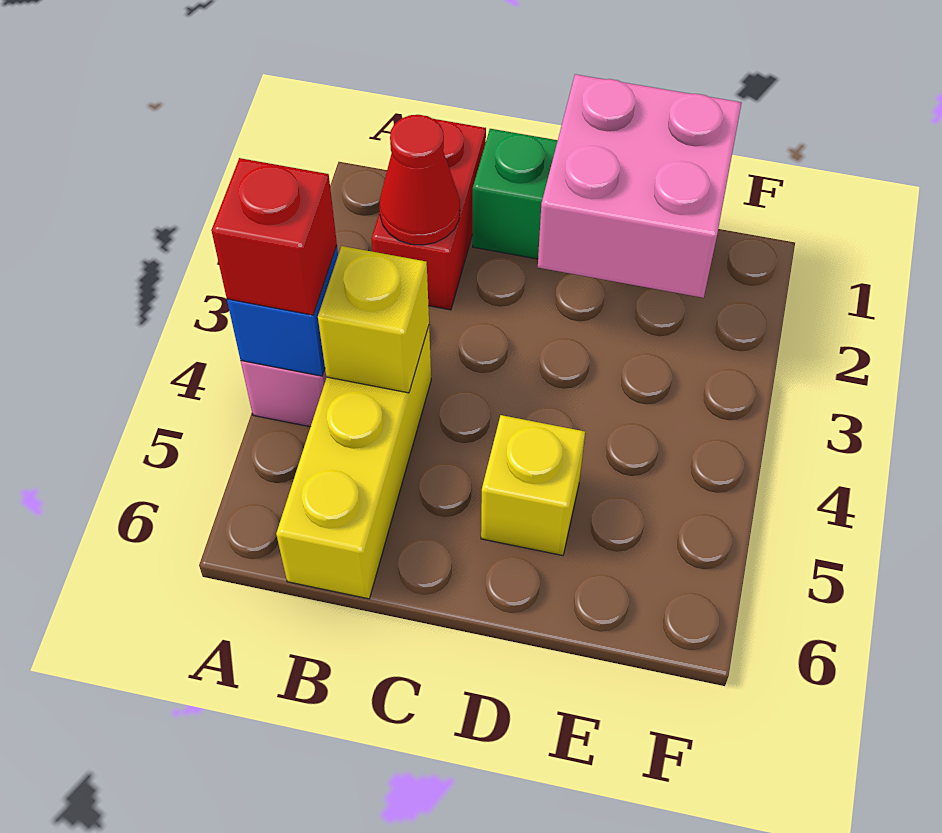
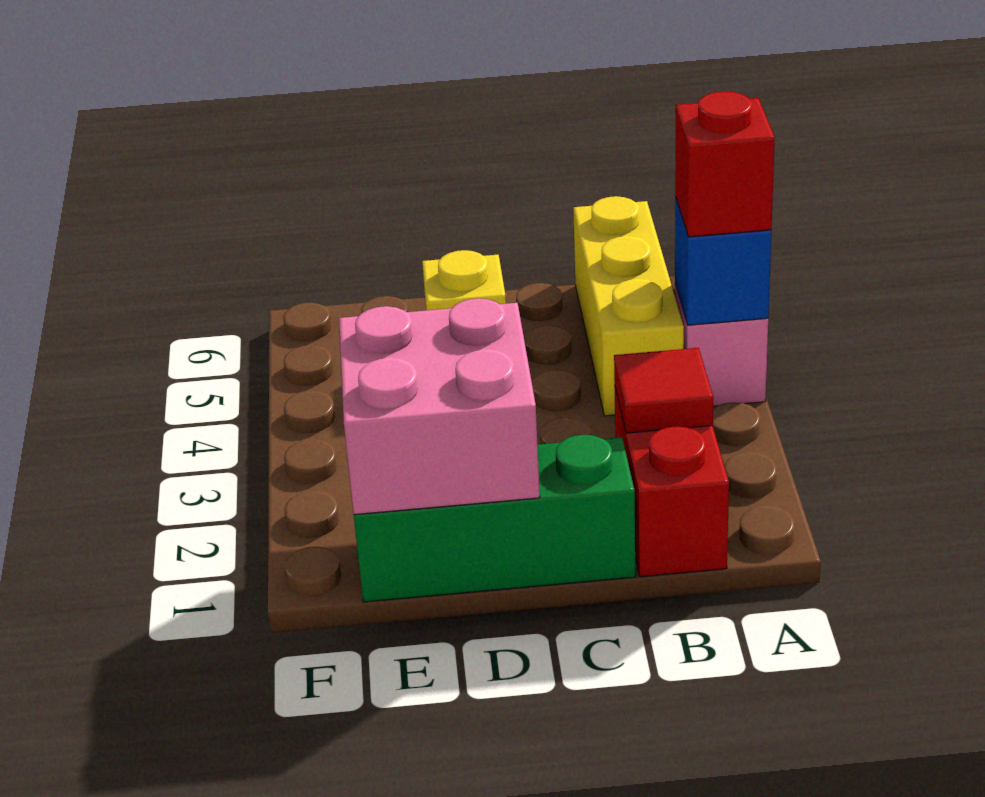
red 1x1 cone [379,115,460,245] -> red 1x1 tile [614,348,713,433]
yellow 1x1 brick [318,246,429,393] -> none

